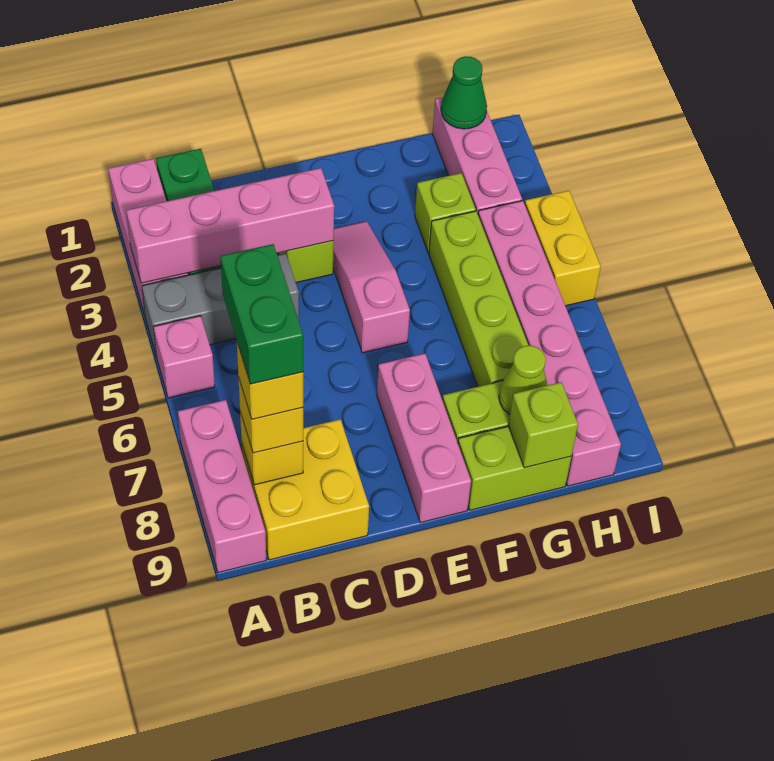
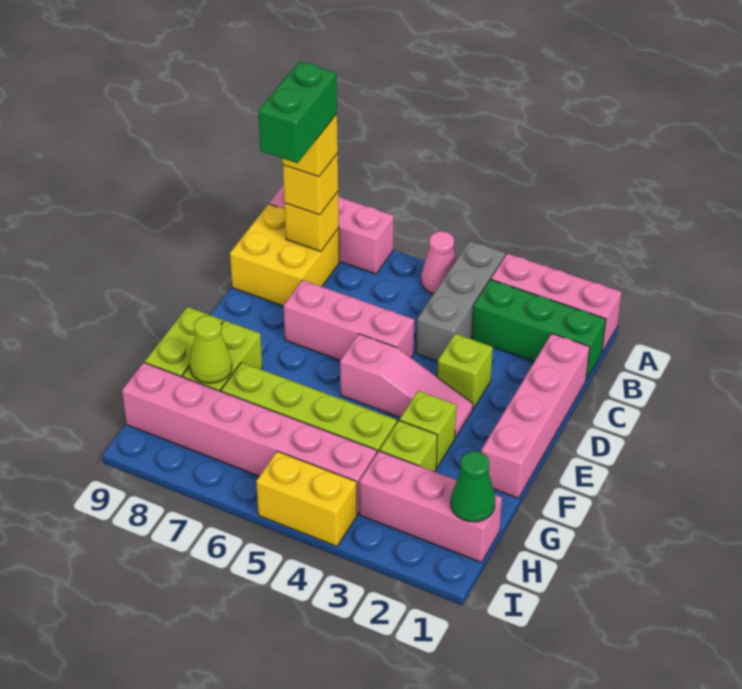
pink 1x4 brick [126,168,334,283] -> pink 1x4 brick moved to [481,334,590,498]
pink 1x1 brick [154,316,215,398] -> pink 1x1 cone [421,231,456,294]
green 1x2 brick [220,244,303,384] -> green 1x2 brick turned to [258,61,337,163]
pink 1x3 brick [377,353,471,523] -> pink 1x3 brick moved to [284,280,414,360]
lime 1x1 brick [508,382,578,468] -> lime 1x1 brick moved to [400,391,456,468]

